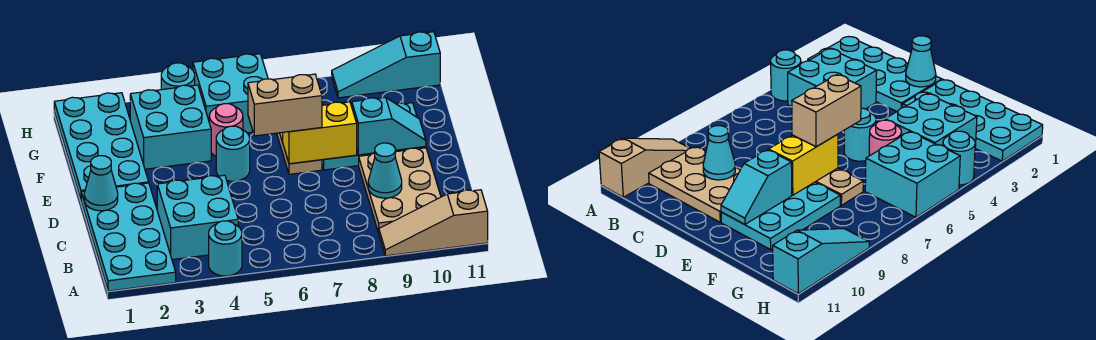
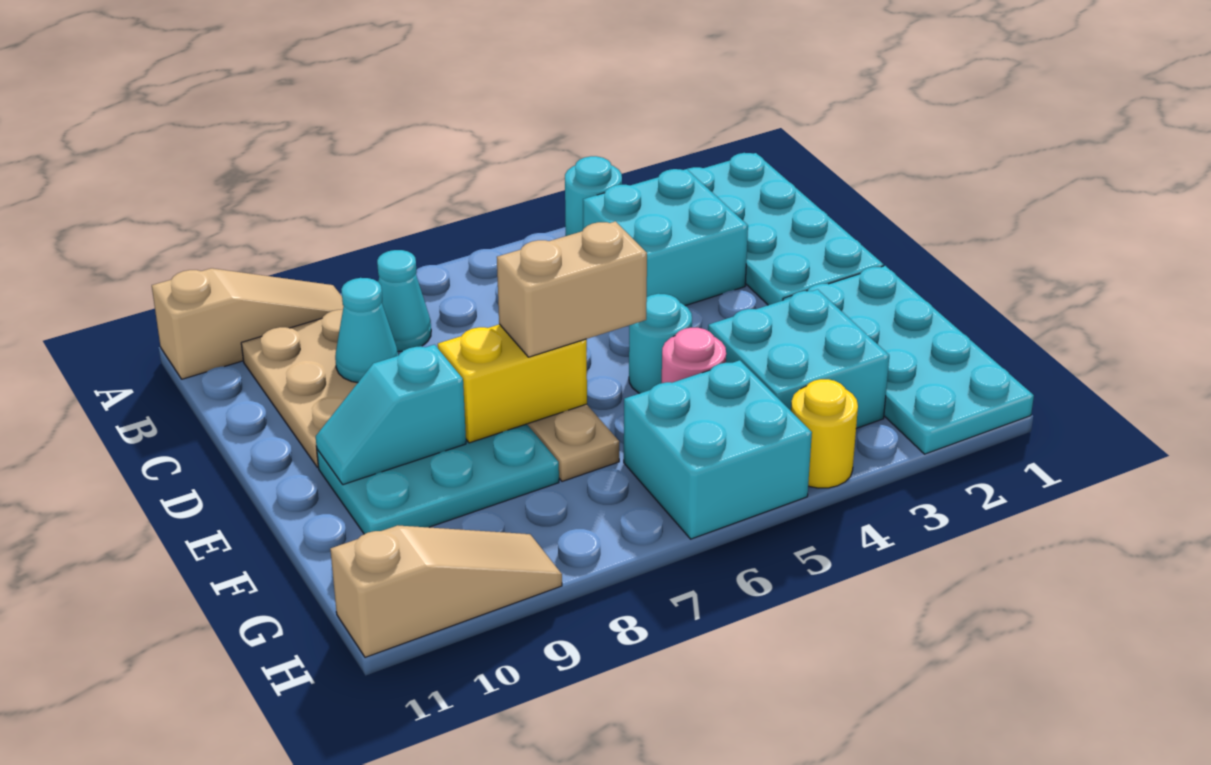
cyan 1x1 cone [84,156,118,211] -> cyan 1x1 cone moved to [377,250,431,351]
cyan 1x1 round brick [161,63,195,90] -> yellow 1x1 round brick [791,379,858,488]
cyan 1x3 slope [332,32,440,98] -> tan 1x3 slope [330,525,562,657]

